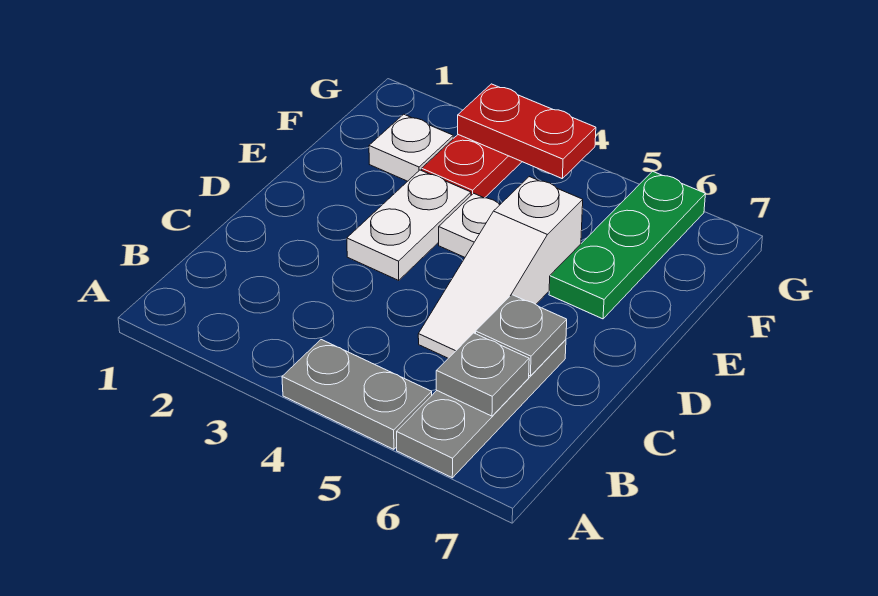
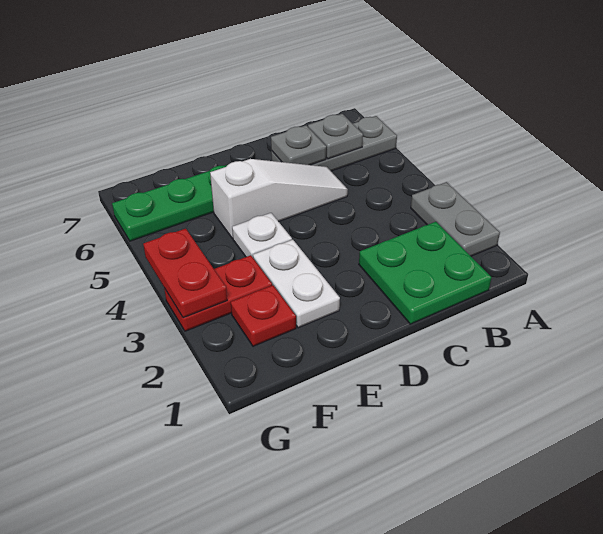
grey 1x2 plate [282,340,432,449] -> grey 1x2 plate moved to [411,182,500,256]
none -> green 2x2 plate [359,222,492,324]
white 1x2 plate [347,170,471,280] -> white 1x2 plate turned to [253,240,340,328]
white 1x1 plate [369,114,453,181] -> red 1x1 plate [231,285,296,346]

